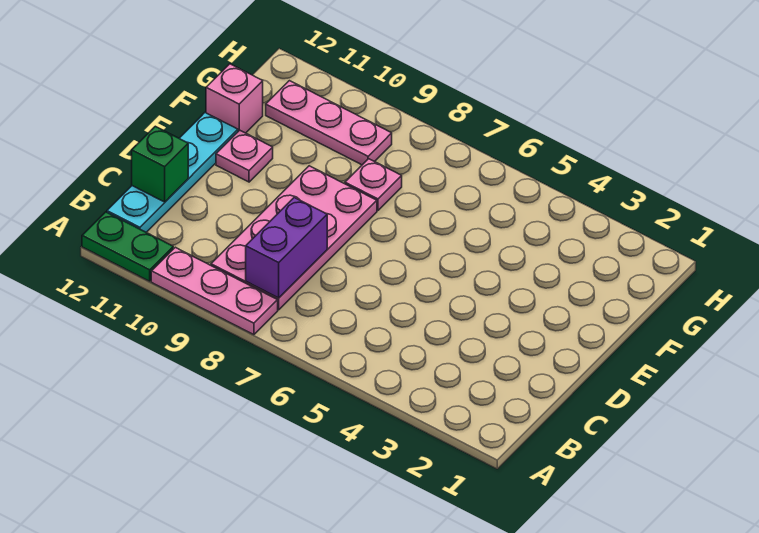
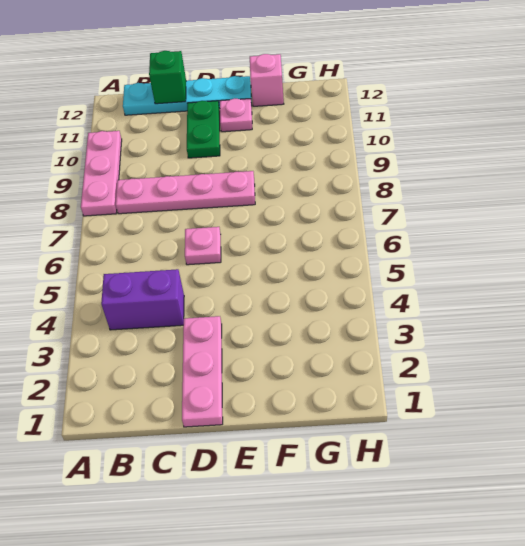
green 1x2 plate [82,212,173,281] -> green 1x2 plate moved to [187,101,220,158]
pink 2x4 plate [211,166,377,310] -> pink 1x4 plate [116,171,255,214]
purple 1x2 brick [246,197,327,298] -> purple 1x2 brick moved to [101,269,184,330]
pink 1x1 plate [345,159,402,210] -> pink 1x1 plate moved to [185,227,221,265]
pink 1x3 plate [266,81,392,165] -> pink 1x3 plate moved to [182,316,223,427]

